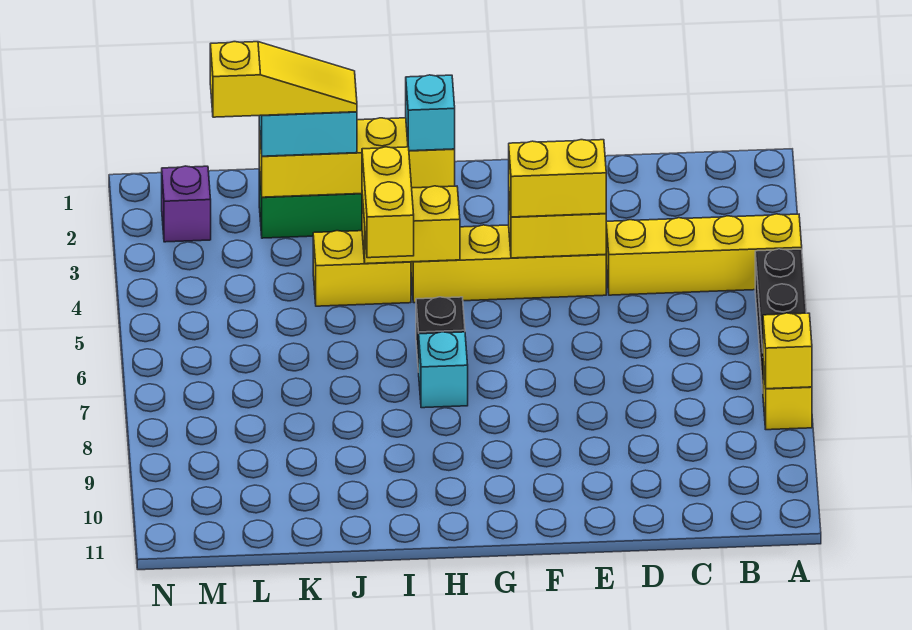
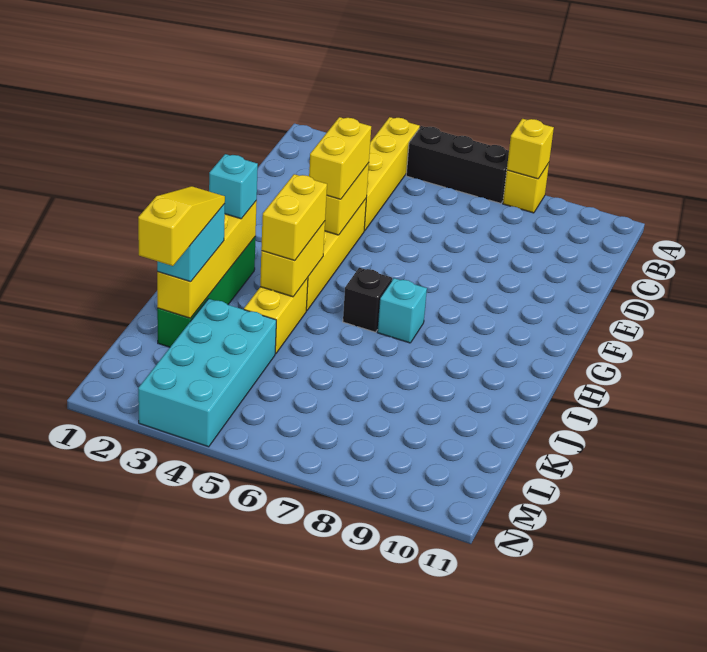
yellow 1x2 brick [362,147,414,258] -> yellow 1x2 brick turned to [261,174,327,261]
none -> cyan 2x4 brick [138,299,276,447]
purple 1x1 brick [162,166,211,242] -> none

